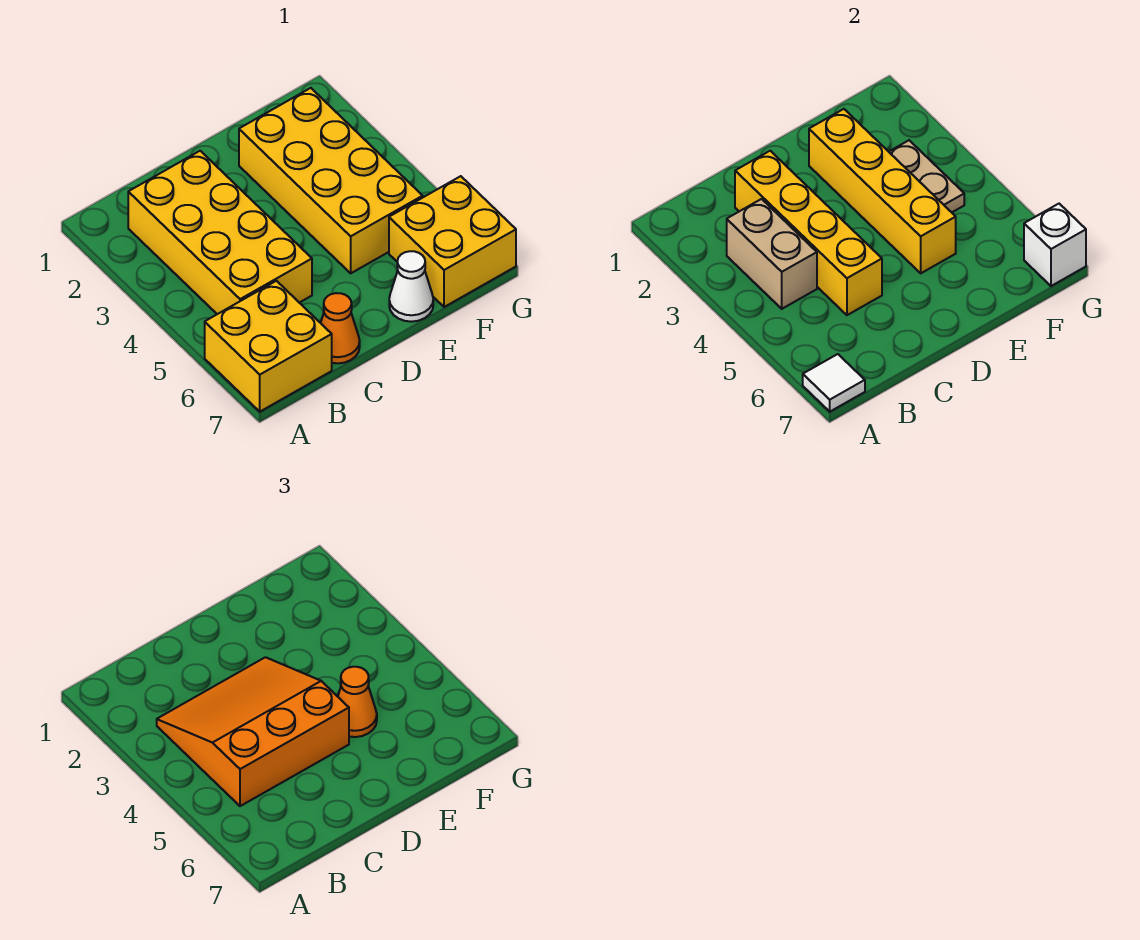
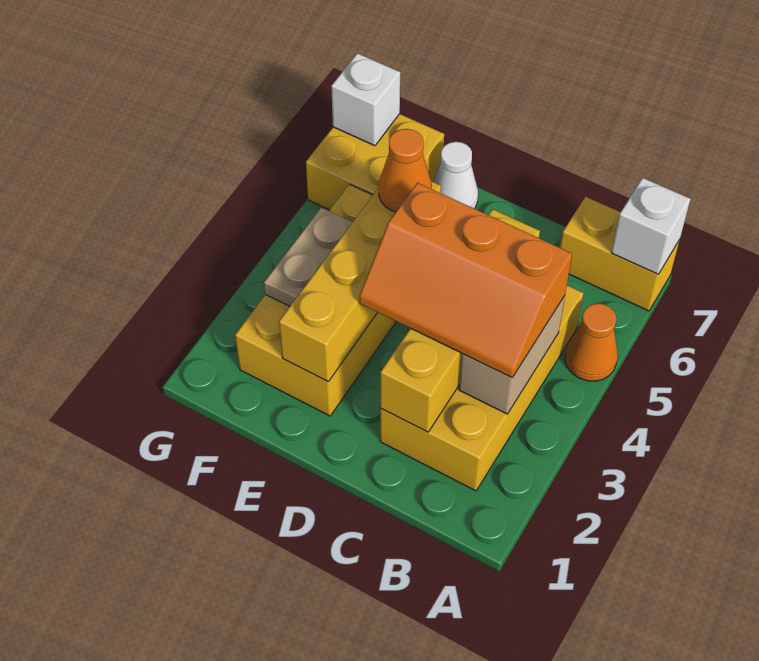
yellow 2x2 brick [205,281,332,412] -> yellow 1x2 brick [560,197,680,311]
white 1x1 tile [803,354,865,412] -> white 1x1 brick [611,178,690,274]
orange 3x3 slope [157,657,349,806] -> orange 2x3 slope [359,183,572,377]
orange 1x1 cone [321,293,360,363] -> orange 1x1 cone moved to [565,303,618,381]

